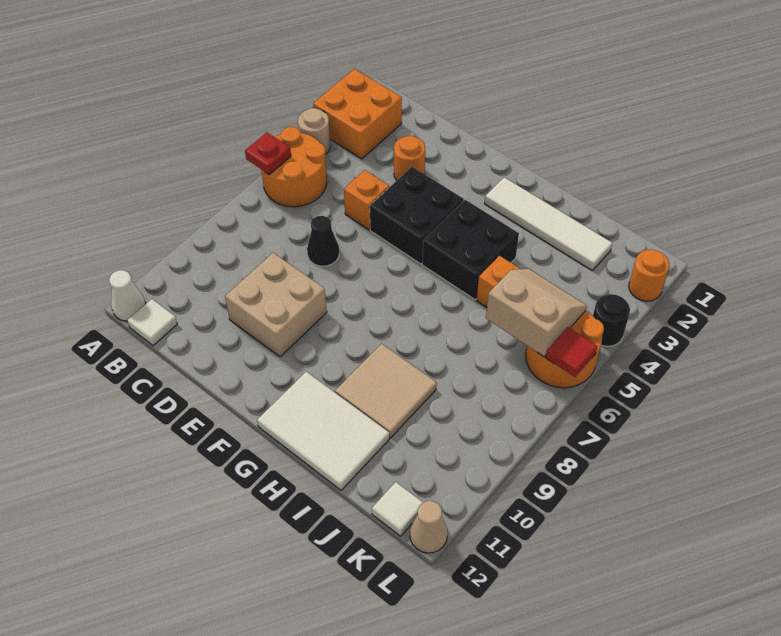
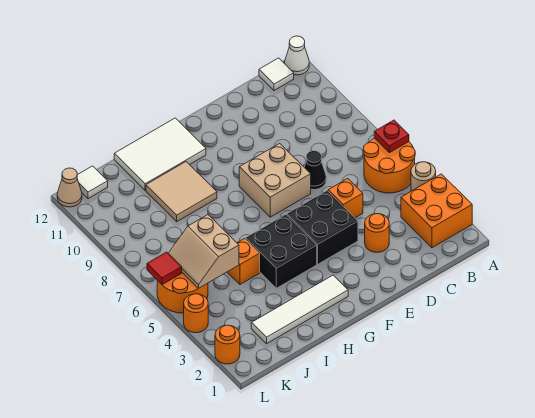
tan 2x2 brick [225,253,327,357] -> tan 2x2 brick moved to [239,143,311,217]
tan 2x2 slope [486,269,587,357] -> tan 2x2 slope turned to [168,215,239,289]
black 1x1 round brick [593,294,630,346] -> orange 1x1 round brick [184,294,208,333]

